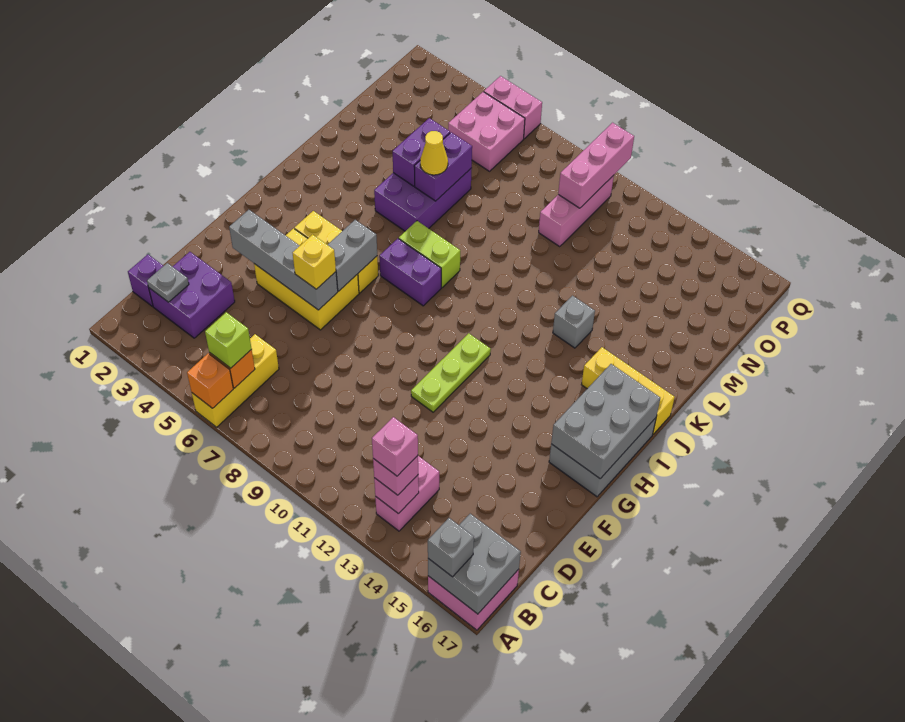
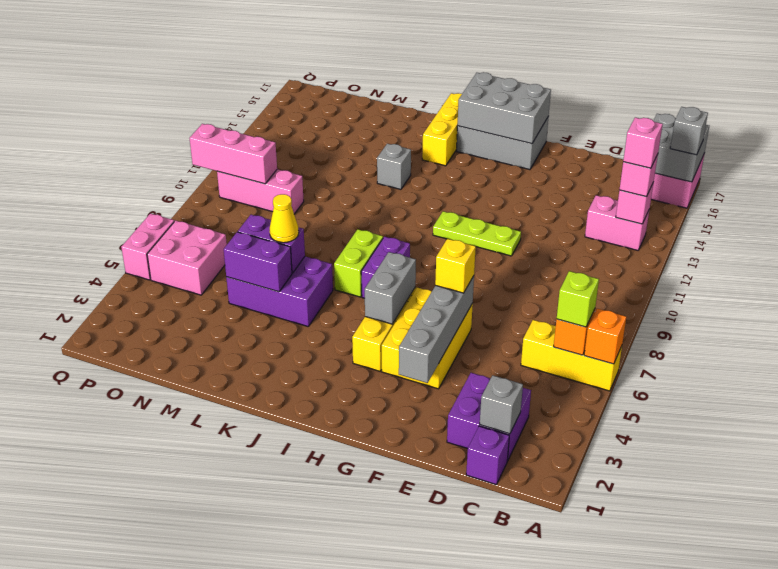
grey 1x1 plate [147,263,189,302] -> grey 1x1 brick [480,375,523,434]
grey 1x2 brick [328,220,377,291] -> grey 1x2 brick turned to [365,252,416,324]

